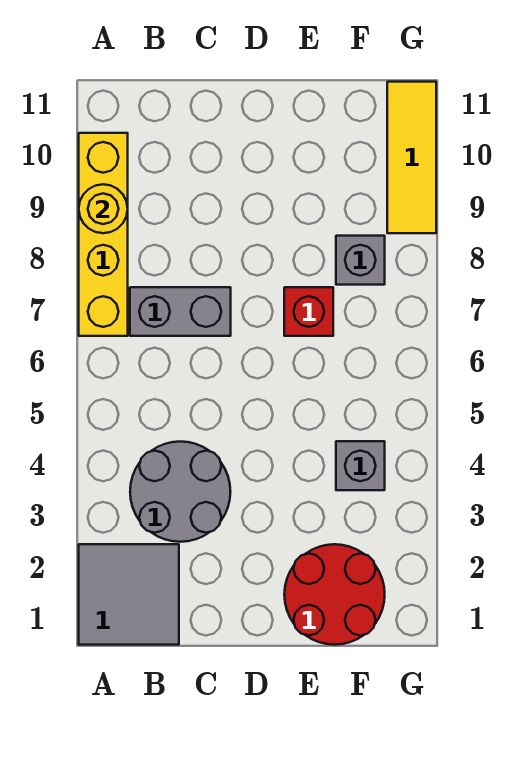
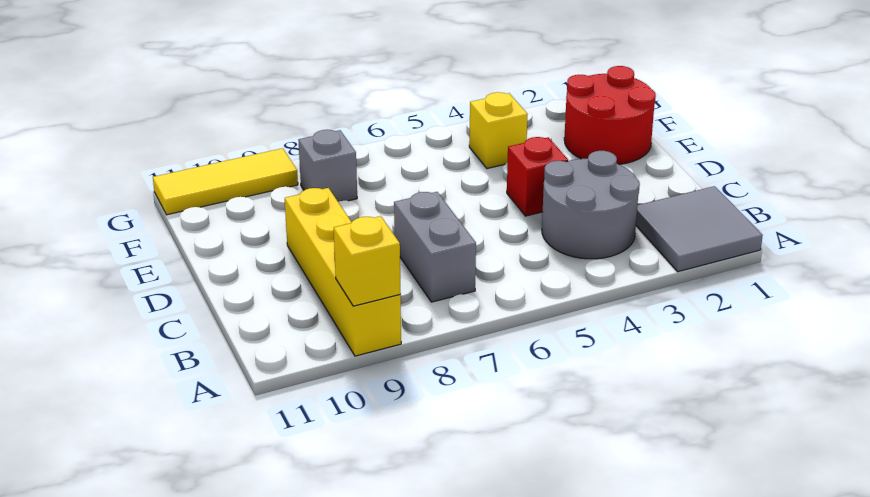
yellow 1x4 brick [79,133,128,336] -> yellow 1x4 brick turned to [285,188,401,356]
yellow 1x1 round brick [79,184,128,233] -> yellow 1x1 brick [334,216,401,306]
red 1x1 brick [284,287,333,336] -> red 1x1 brick moved to [507,137,568,216]
grey 1x1 brick [336,441,385,490] -> yellow 1x1 brick [469,92,528,169]

